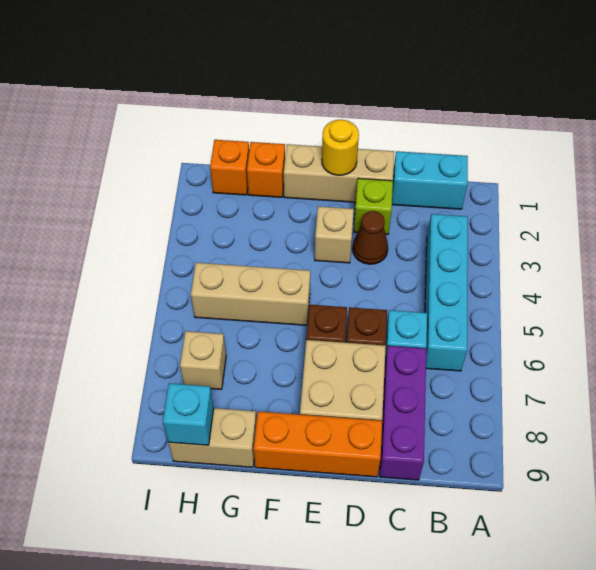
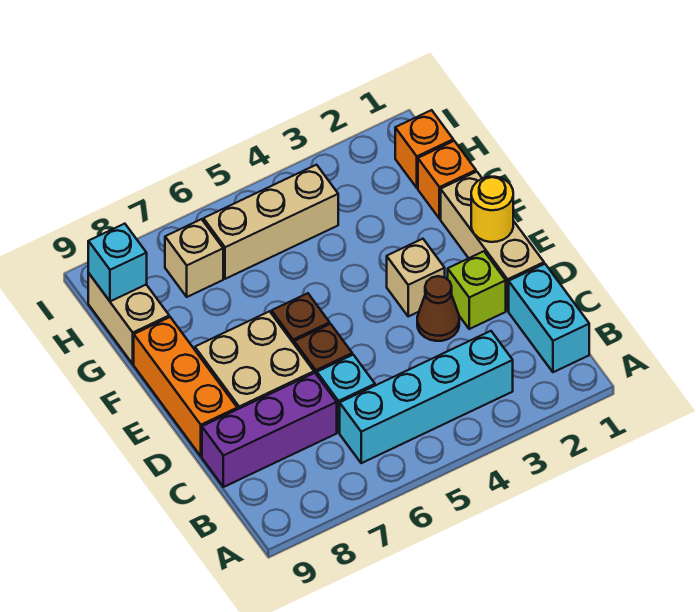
tan 1x3 brick [191,263,310,325] -> tan 1x3 brick turned to [203,165,338,279]

